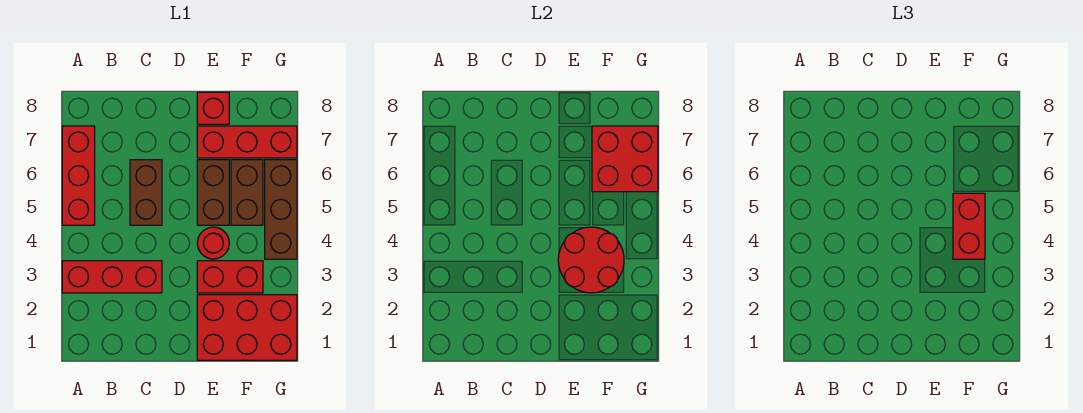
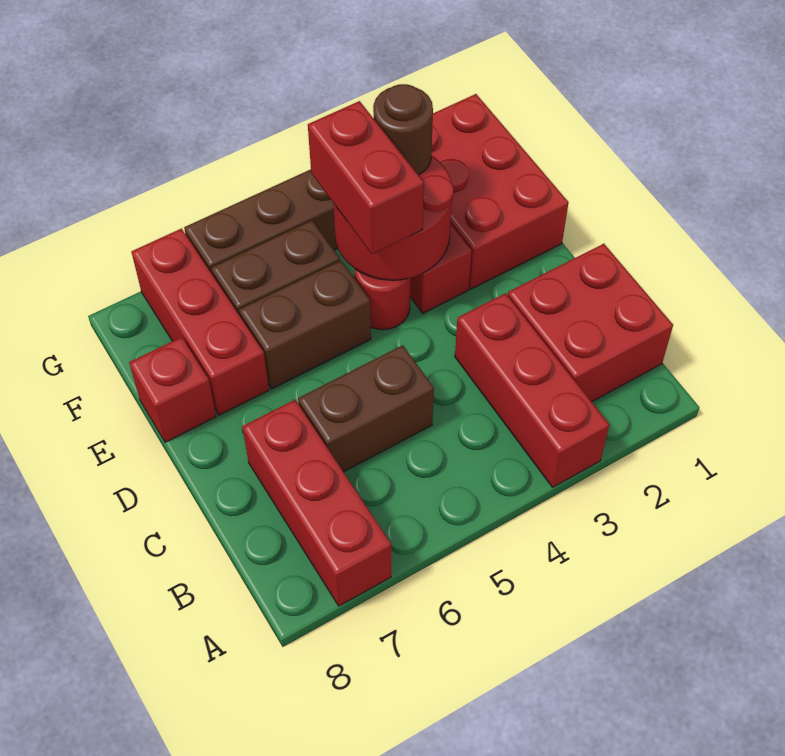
red 1x3 brick [62,126,95,225] -> red 1x3 brick turned to [242,400,391,606]
none -> brown 1x1 round brick [373,84,433,175]
red 1x2 brick [953,193,985,259] -> red 1x2 brick turned to [308,101,424,254]
red 2x2 brick [592,126,658,192] -> red 2x2 brick moved to [508,244,673,402]

